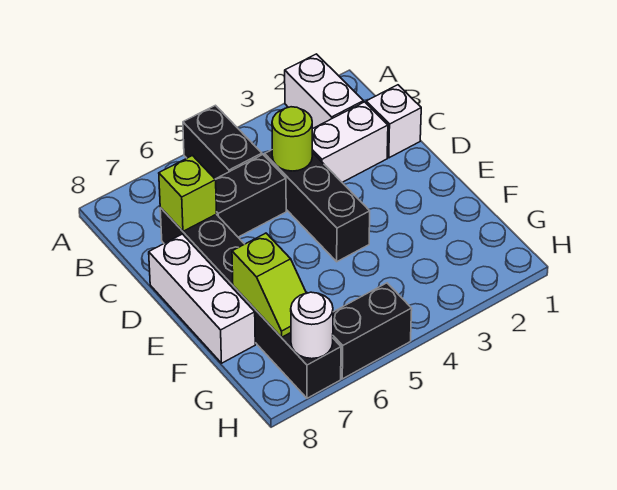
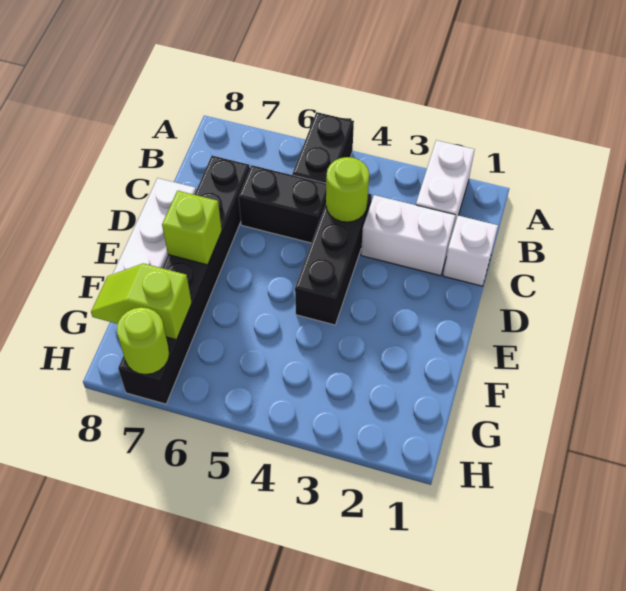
lime 1x1 brick [159,156,217,231] -> lime 1x1 brick moved to [162,191,222,265]
lime 1x2 slope [232,233,306,337] -> lime 1x2 slope turned to [91,263,192,340]
black 1x2 brick [333,283,412,379] -> none
white 1x1 round brick [291,292,333,359] -> lime 1x1 round brick [117,307,169,375]

